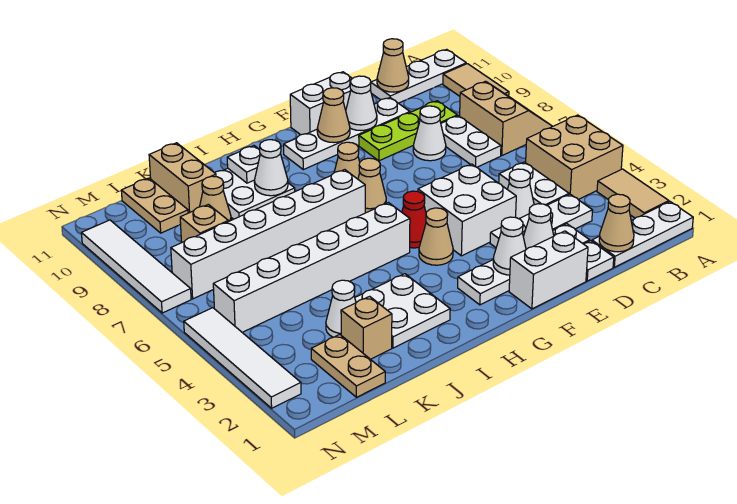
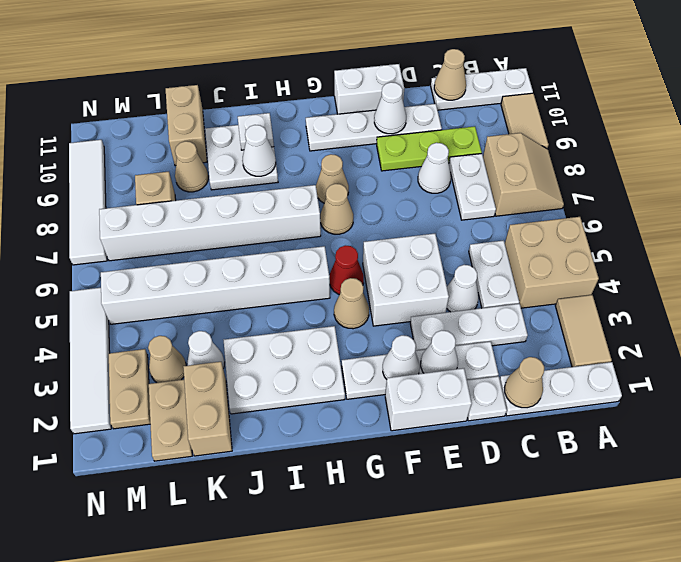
tan 1x1 cone [317,88,350,142] -> tan 1x1 cone moved to [148,336,186,383]
white 2x2 plate [355,274,450,348] -> white 2x3 plate [224,326,345,414]
tan 1x1 brick [341,296,392,359] -> tan 1x2 brick [183,362,232,456]
tan 1x2 plate [121,178,188,233] -> tan 1x2 plate moved to [109,349,150,429]

